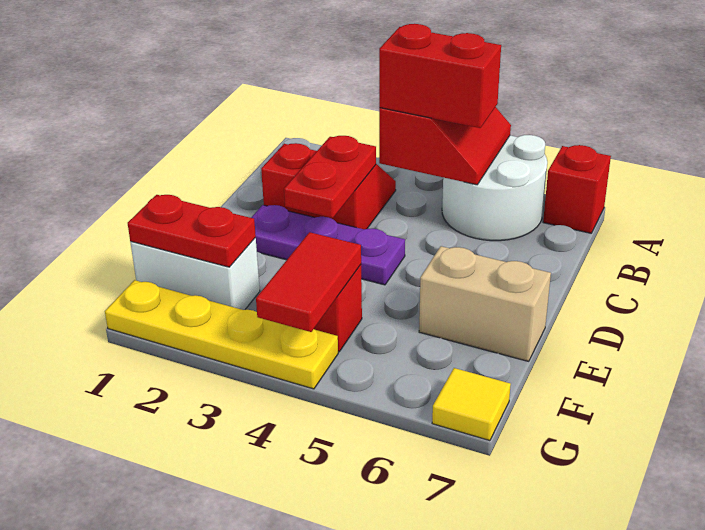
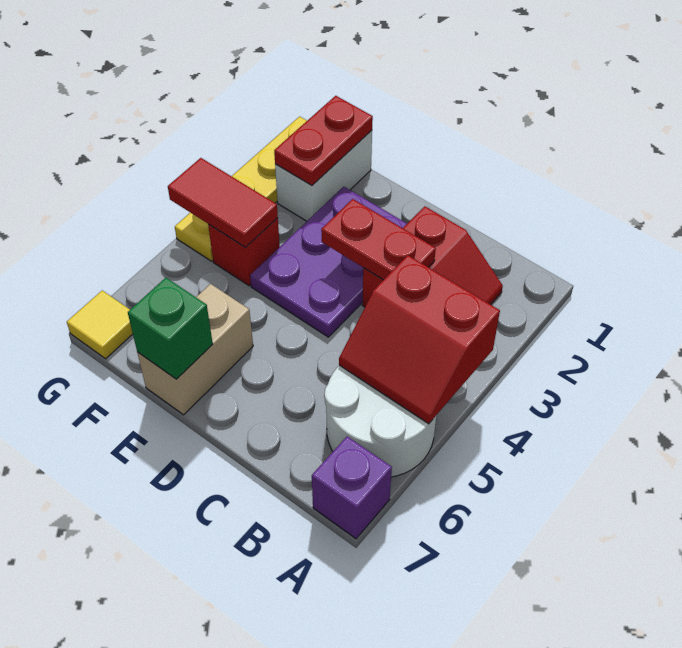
red 1x1 brick [543,145,611,233] -> purple 1x1 brick [312,436,392,539]
red 1x2 brick [379,24,501,128] -> none
purple 1x3 plate [251,205,405,285] -> purple 2x3 plate [250,187,407,337]
none -> green 1x1 brick [128,278,213,379]

